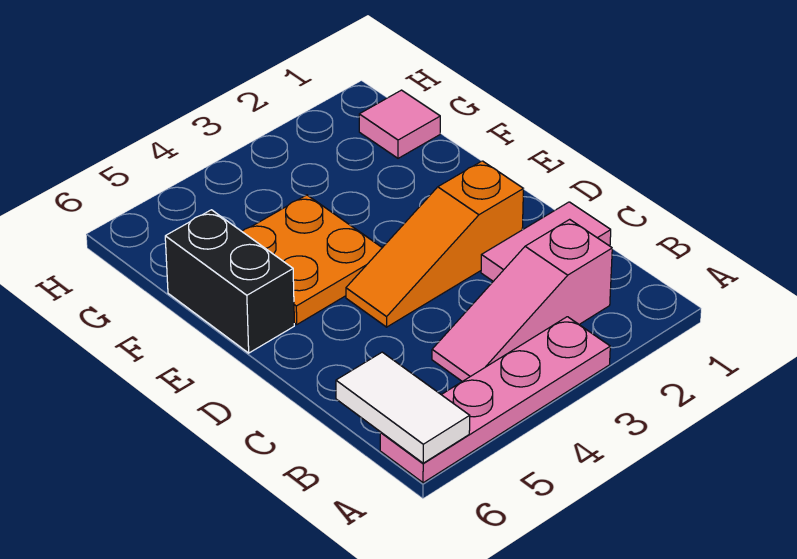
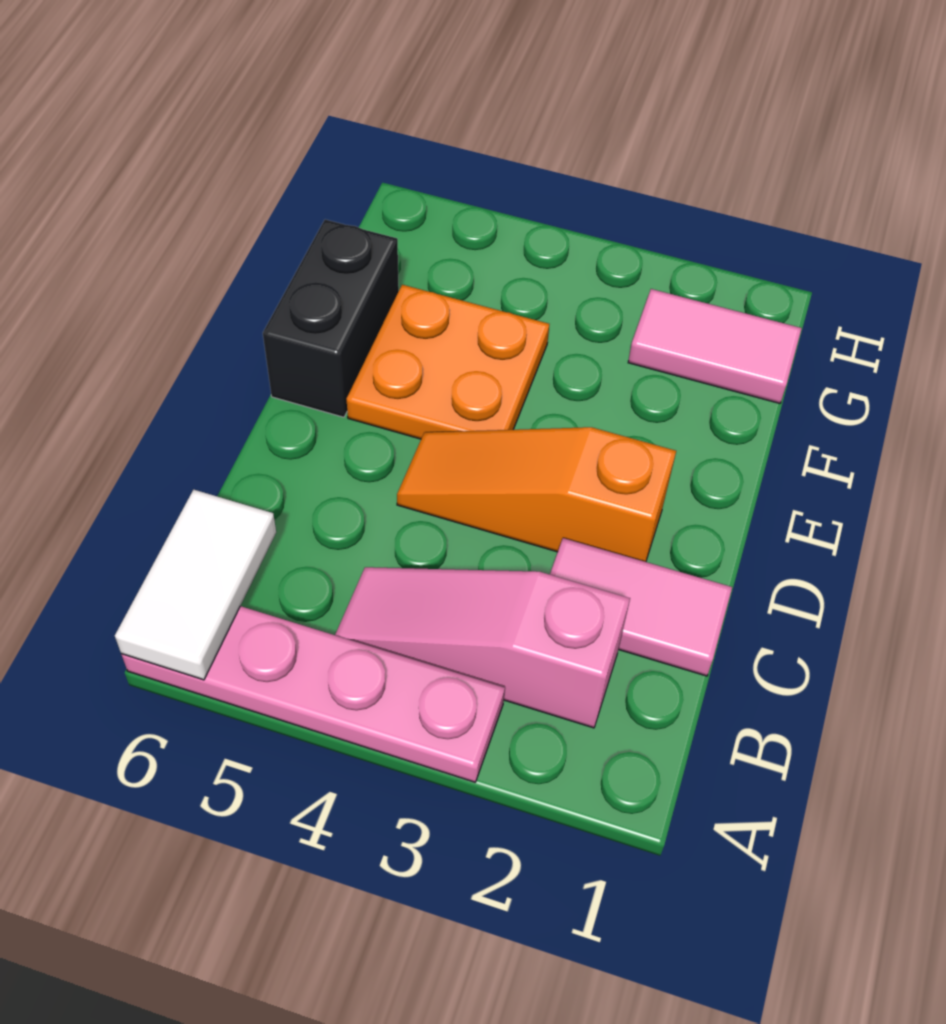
pink 1x1 tile [359,90,440,158] -> pink 1x2 tile [628,289,802,403]

